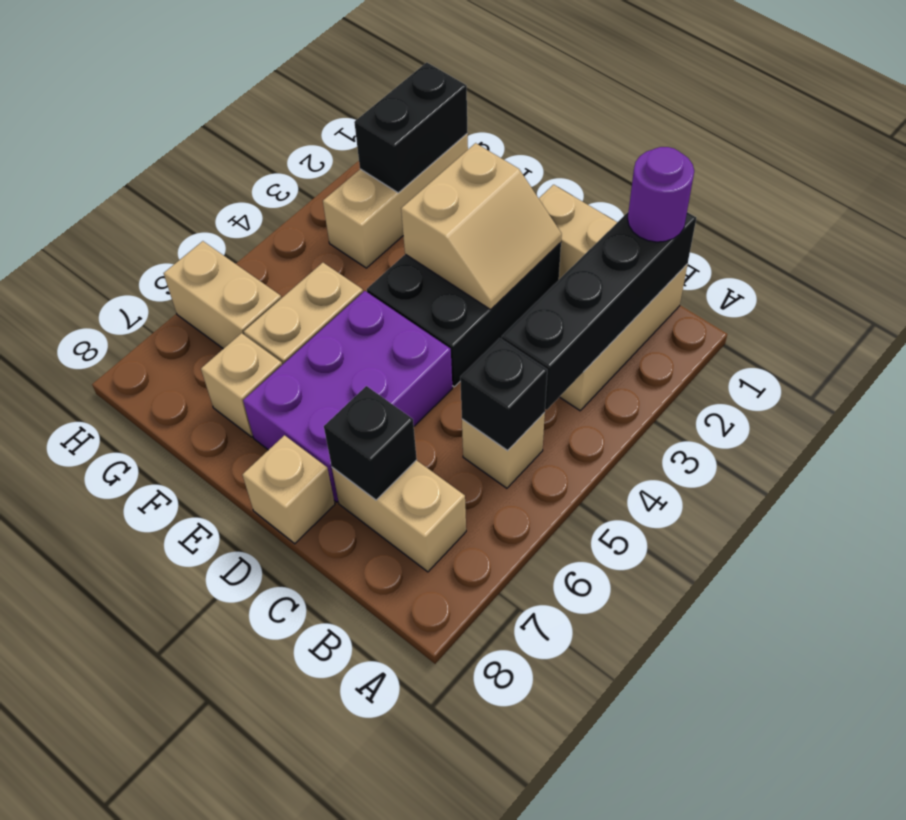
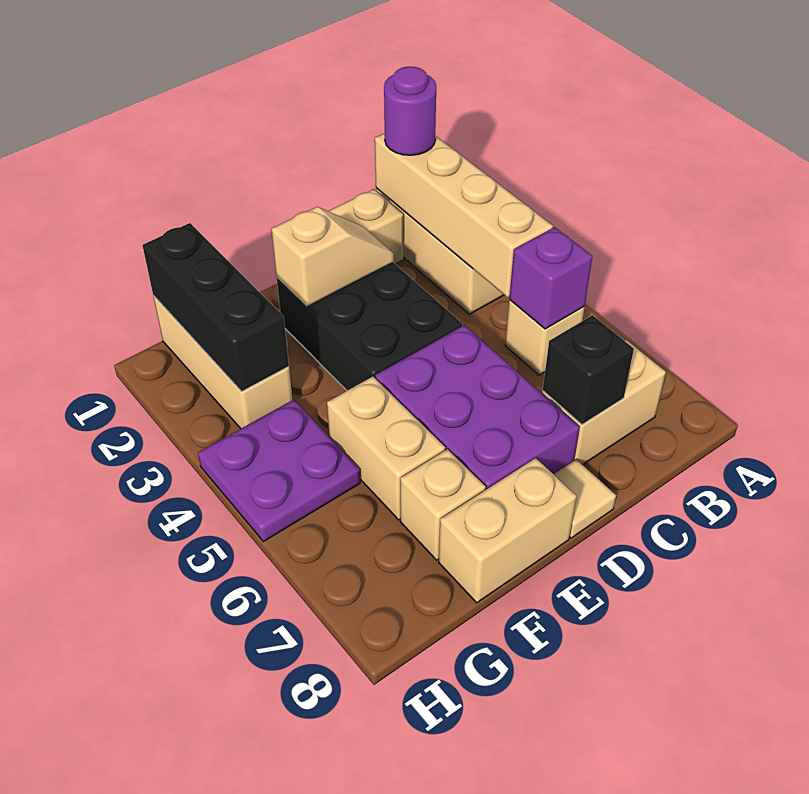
black 1x4 brick [502,212,696,410] -> tan 1x4 brick [375,133,553,297]
black 1x1 brick [460,338,547,451] -> purple 1x1 brick [509,227,593,329]
tan 2x2 slope [401,143,562,310] -> tan 1x2 slope [271,207,394,307]
tan 1x1 brick [242,435,335,544] -> tan 1x1 tile [554,459,616,538]
black 1x2 brick [354,63,468,193] -> black 1x3 brick [142,223,289,392]
none -> purple 2x2 plate [198,400,360,542]
tan 1x2 brick [164,241,281,349] -> tan 1x2 brick moved to [439,458,577,603]

